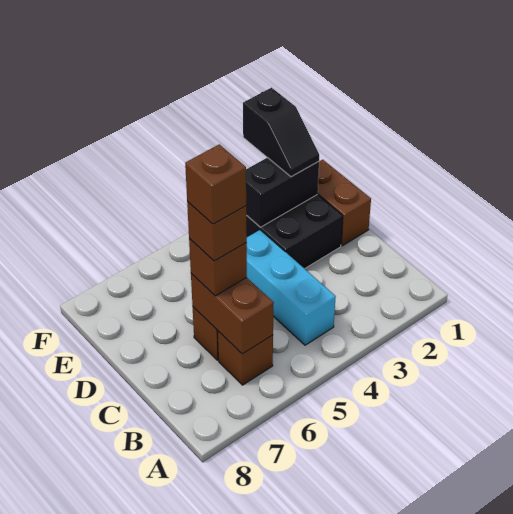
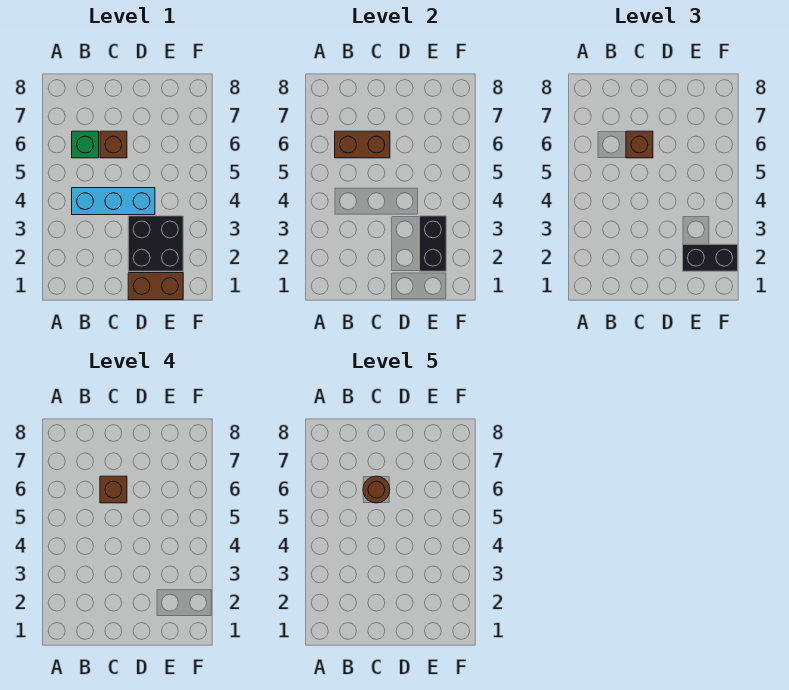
brown 1x1 brick [218,331,273,385] -> green 1x1 brick [72,131,99,158]
brown 1x1 brick [185,144,246,224] -> brown 1x1 round brick [363,476,390,503]
black 1x2 slope [243,88,319,177] -> black 1x2 brick [683,244,738,271]

